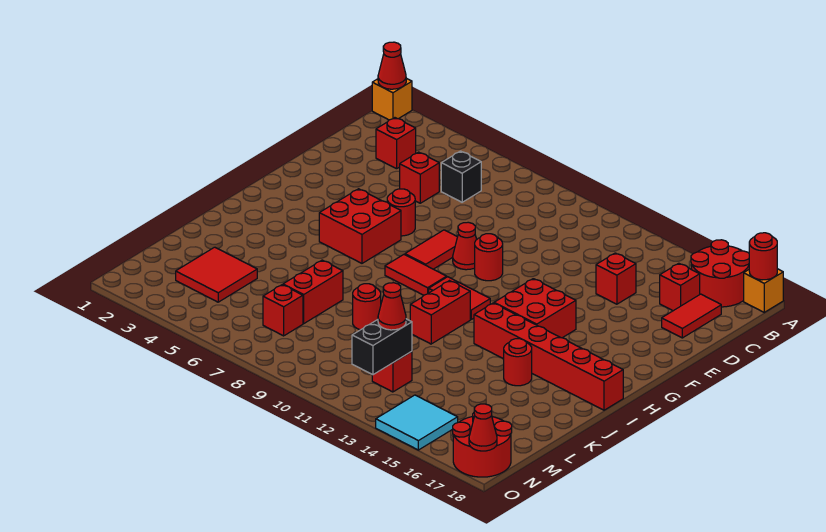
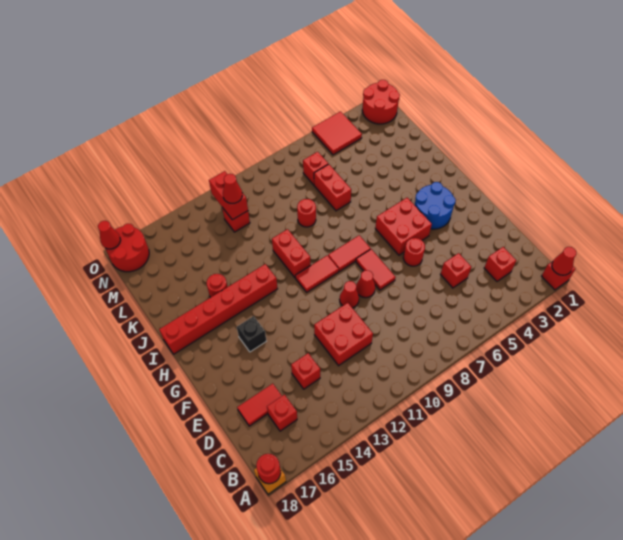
orange 1x1 brick [372,78,412,120] -> red 1x1 brick [542,261,576,290]
red 2x2 round brick [691,240,749,307] -> red 2x2 round brick moved to [362,80,400,124]
black 1x1 brick [441,151,481,202] -> black 1x1 brick moved to [237,316,266,352]
red 1x2 tile [662,294,721,338] -> red 1x2 tile turned to [237,383,282,426]
red 1x1 round brick [475,234,503,281] -> red 1x1 cone [340,281,359,308]
none -> blue 2x2 round brick [415,182,456,229]
red 2x2 brick [494,279,576,338] -> red 2x2 brick moved to [314,303,373,366]
red 2x2 tile [176,247,257,302] -> red 2x2 tile moved to [312,111,362,155]
black 1x2 brick [352,319,412,375] -> red 1x2 brick [209,171,248,220]
cyan 2x2 tile [376,395,458,450] -> none

